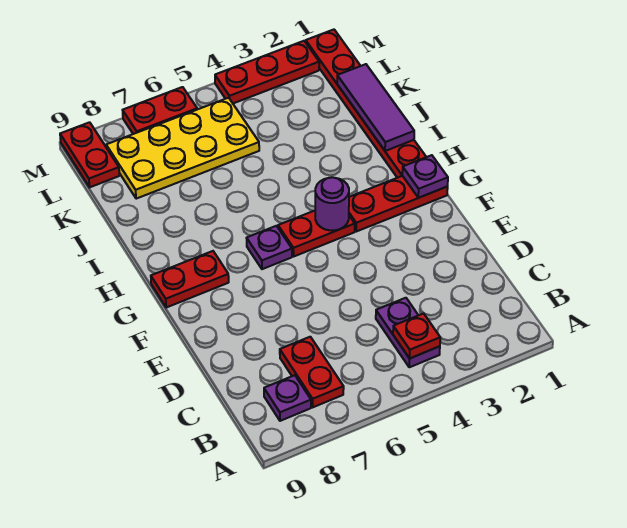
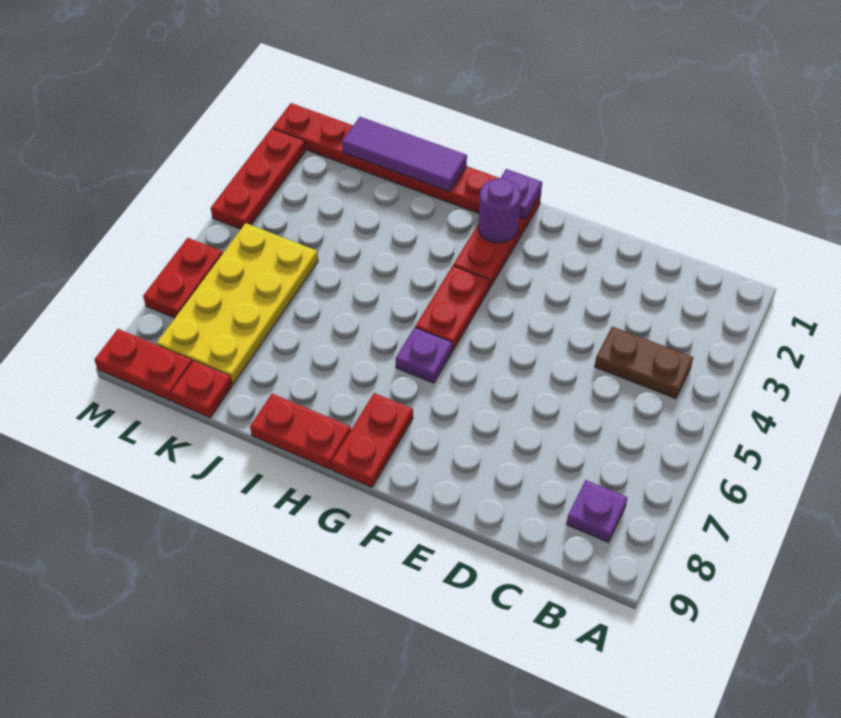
purple 1x2 plate [376,298,440,367] -> brown 1x2 plate [595,326,693,399]
red 1x1 plate [393,314,440,358] -> red 1x1 plate moved to [171,361,232,418]
red 1x2 plate [280,337,344,407] -> red 1x2 plate moved to [250,394,351,470]
purple 1x1 round brick [315,177,349,230] -> purple 1x1 round brick moved to [478,178,521,243]

